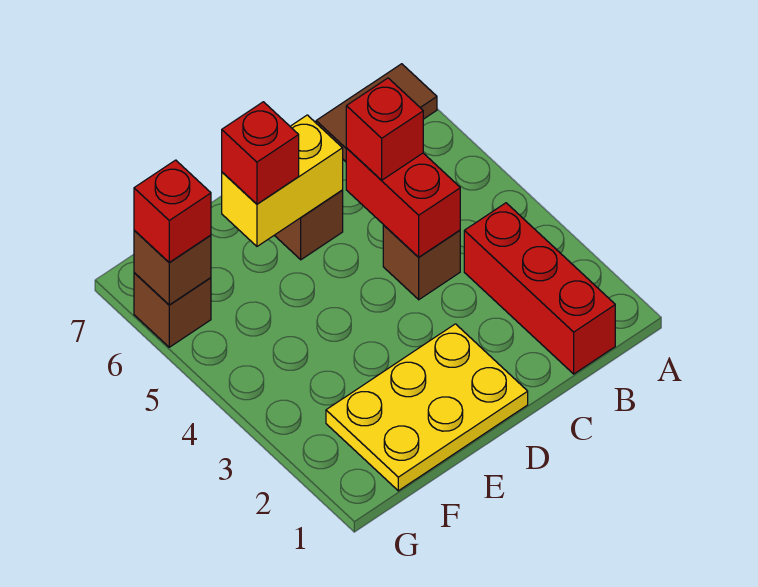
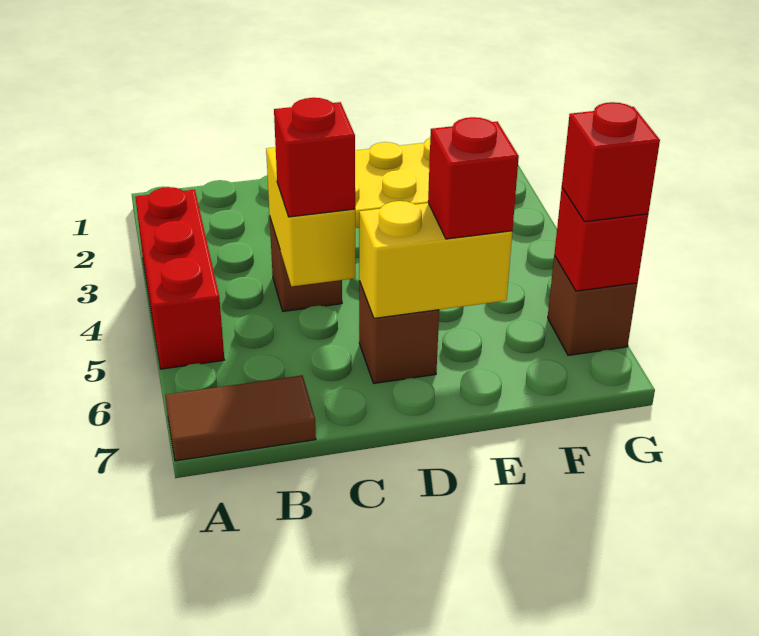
red 1x3 brick [464,203,615,374] -> red 1x3 brick moved to [135,187,224,369]
red 1x2 brick [346,148,460,257] -> yellow 1x2 brick [266,147,355,286]
brown 1x1 brick [134,230,211,305] -> red 1x1 brick [554,188,648,291]

